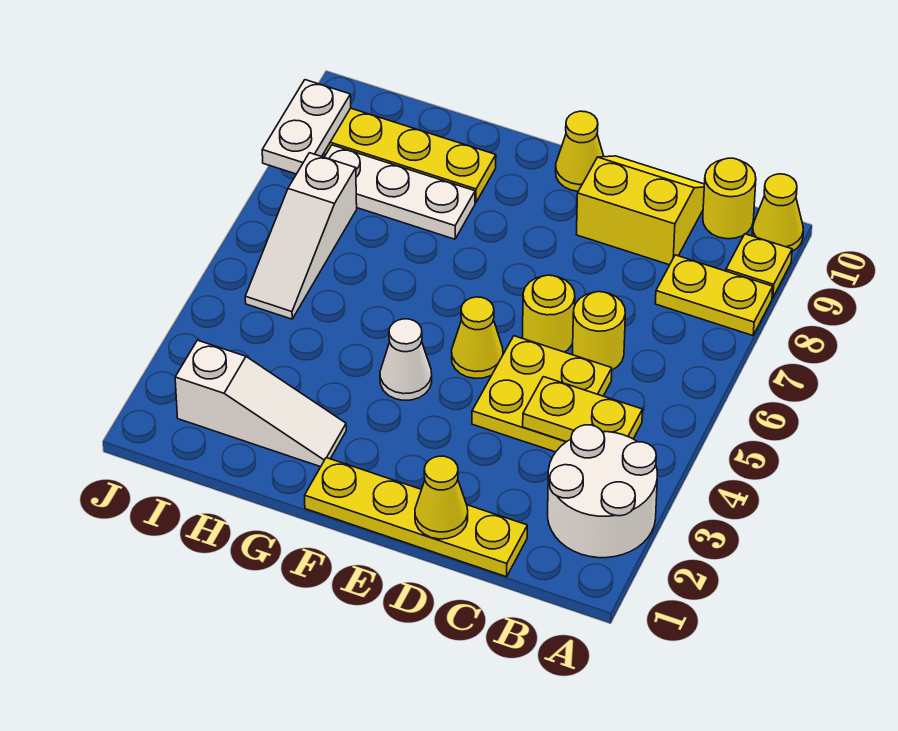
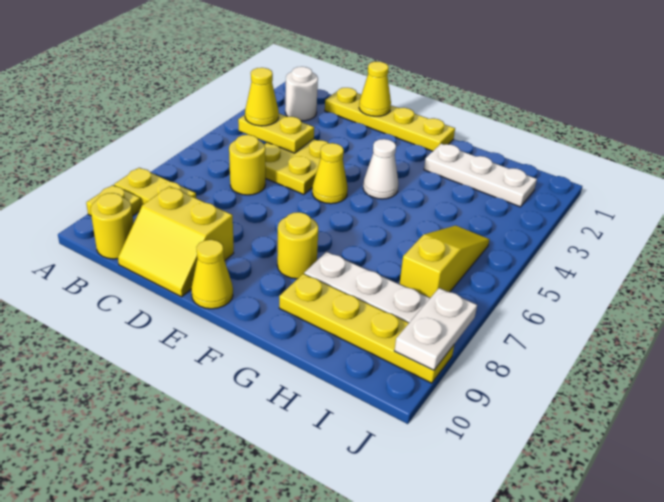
white 2x2 round brick [548,425,657,558] -> white 1x1 round brick [285,67,318,121]
yellow 1x1 cone [752,174,803,251] -> yellow 1x1 cone moved to [245,68,279,126]
yellow 1x1 round brick [523,275,575,352] -> yellow 1x1 round brick moved to [277,212,318,279]
white 1x3 slope [175,340,346,467] -> white 1x3 plate [424,144,537,207]
white 1x3 slope [245,153,357,319] -> yellow 1x3 slope [400,225,489,298]

